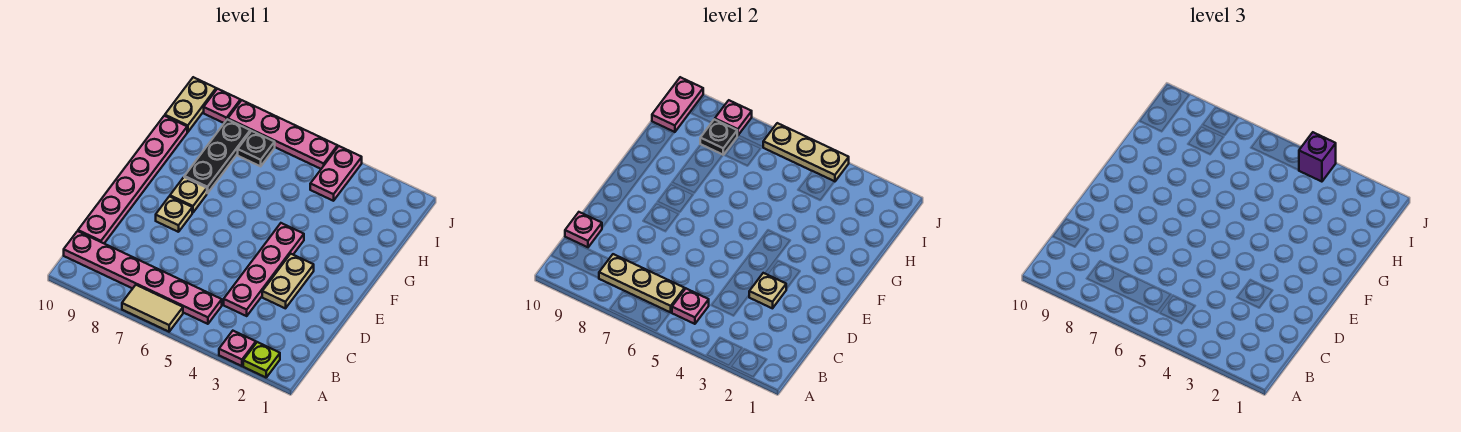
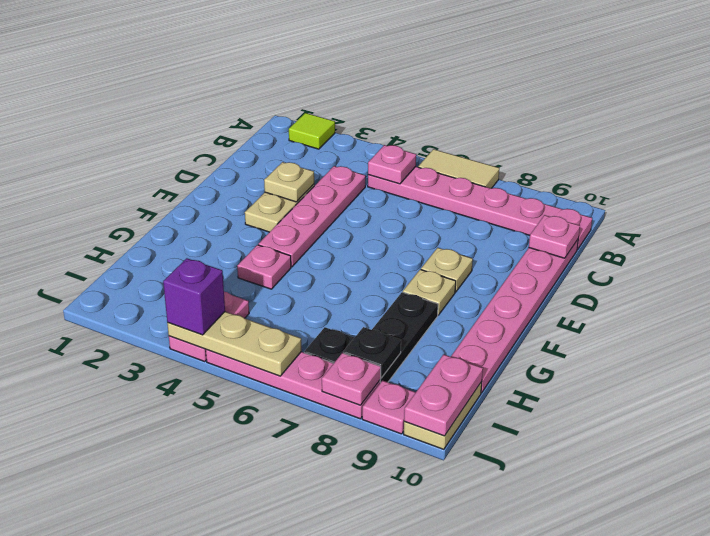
lime 1x1 plate [243,342,280,377] -> lime 1x1 tile [289,113,335,149]
pink 1x1 plate [219,331,256,366] -> pink 1x1 plate moved to [237,245,291,289]
tan 1x3 plate [599,254,685,312] -> none

